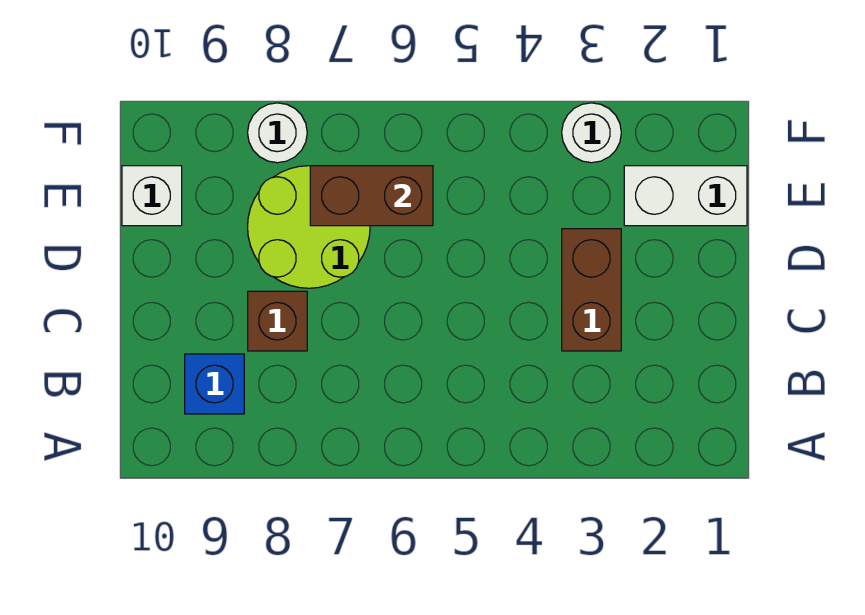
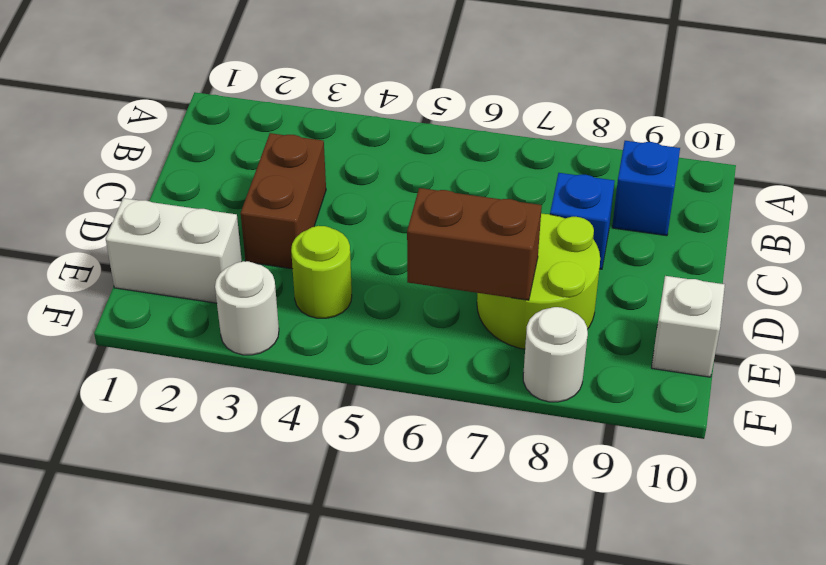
brown 1x1 brick [248,291,307,351] -> blue 1x1 brick [550,173,615,269]
none -> lime 1x1 round brick [291,226,352,318]

